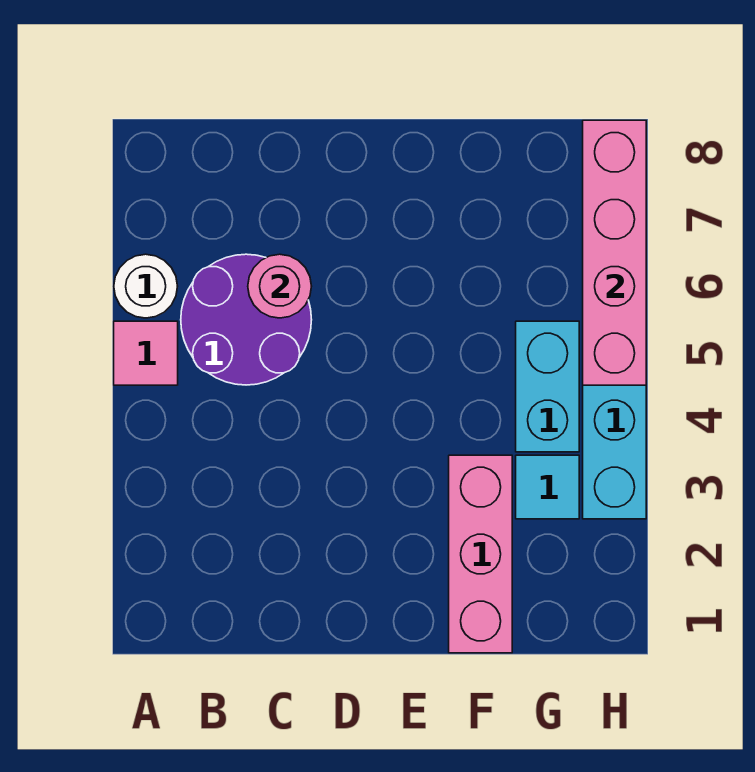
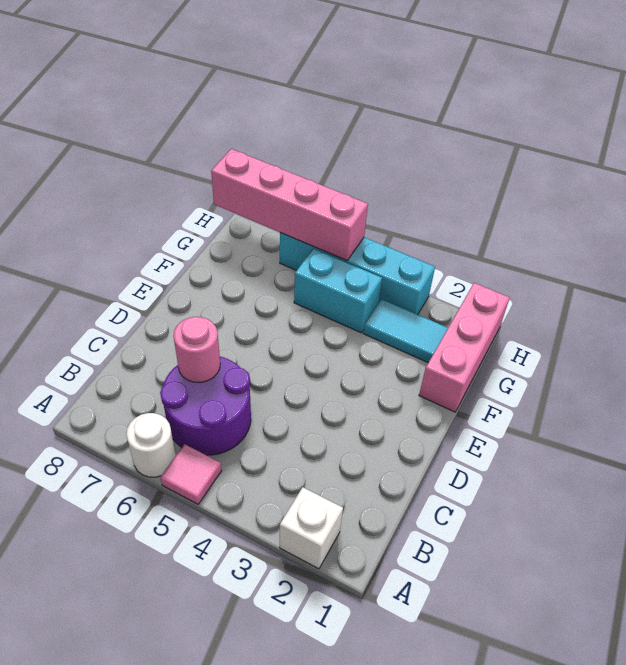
none -> white 1x1 brick [280,487,343,569]
pink 1x3 brick [449,455,512,653] -> pink 1x3 brick turned to [419,283,510,412]
cyan 1x1 tile [516,455,579,519] -> cyan 1x2 tile [363,299,448,363]

